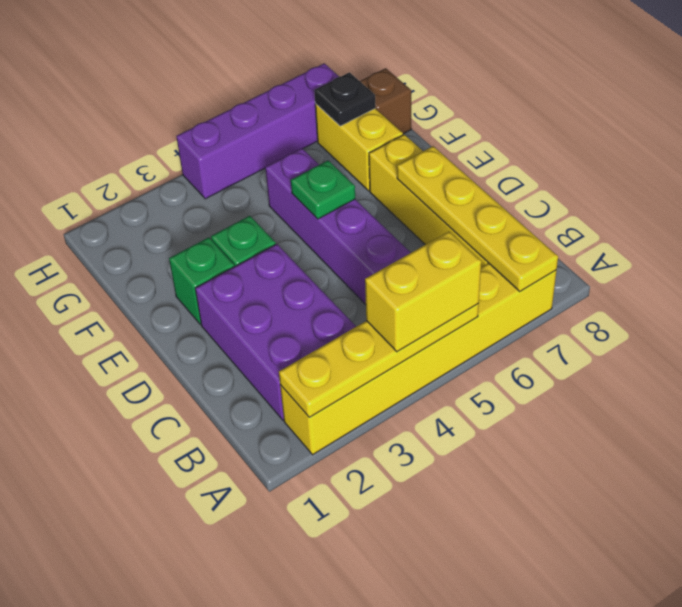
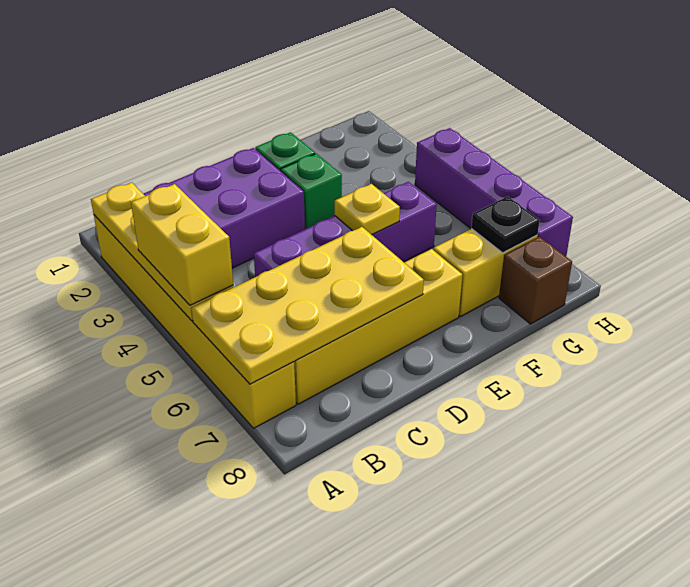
yellow 1x4 plate [397,146,558,291] -> yellow 2x4 plate [191,227,424,384]
green 1x1 plate [291,161,355,219] -> yellow 1x1 plate [335,184,400,235]

